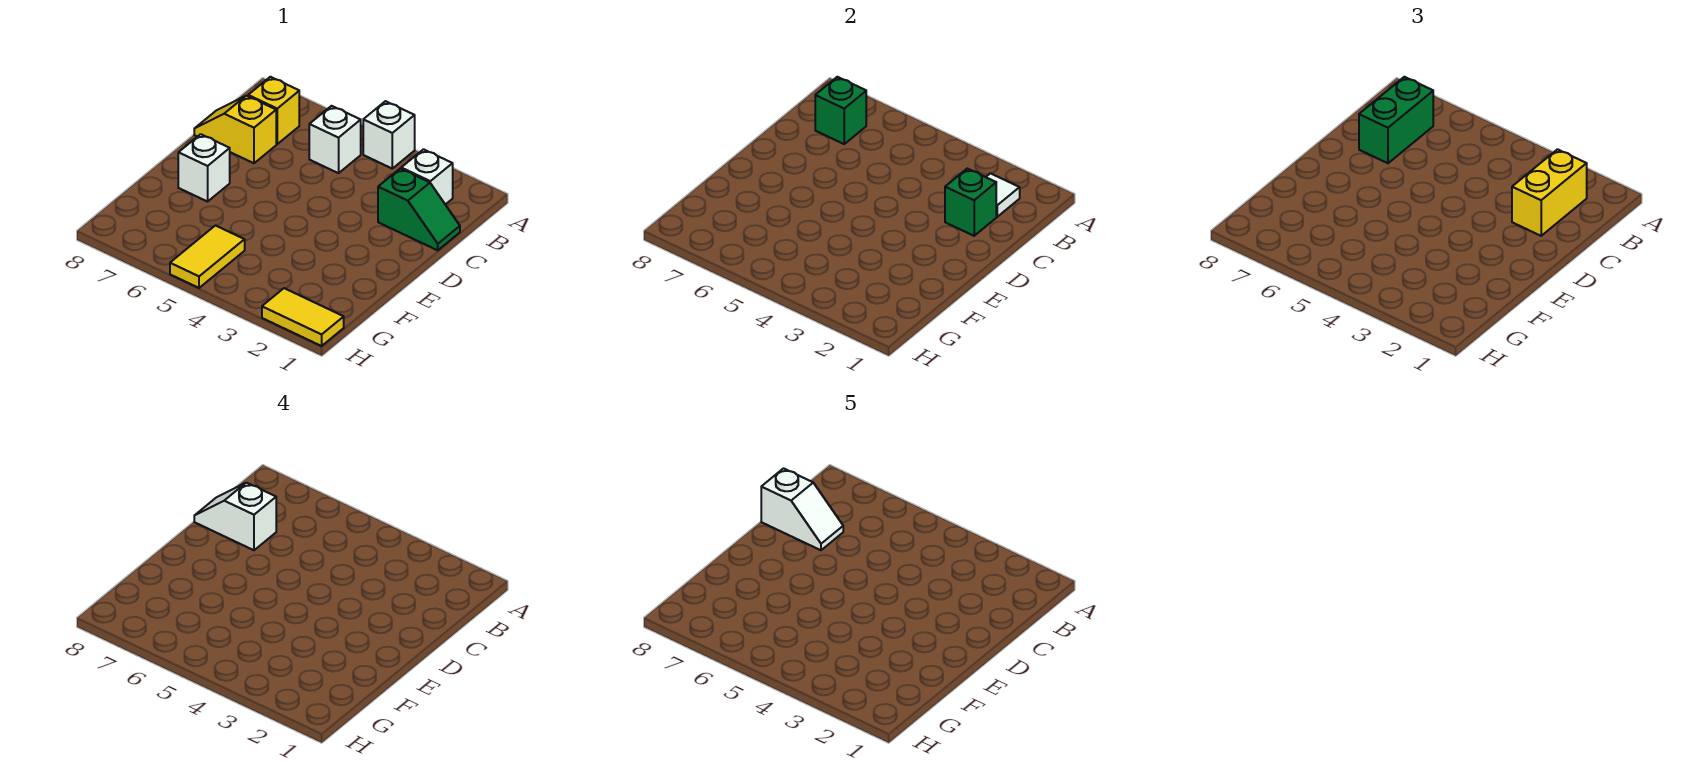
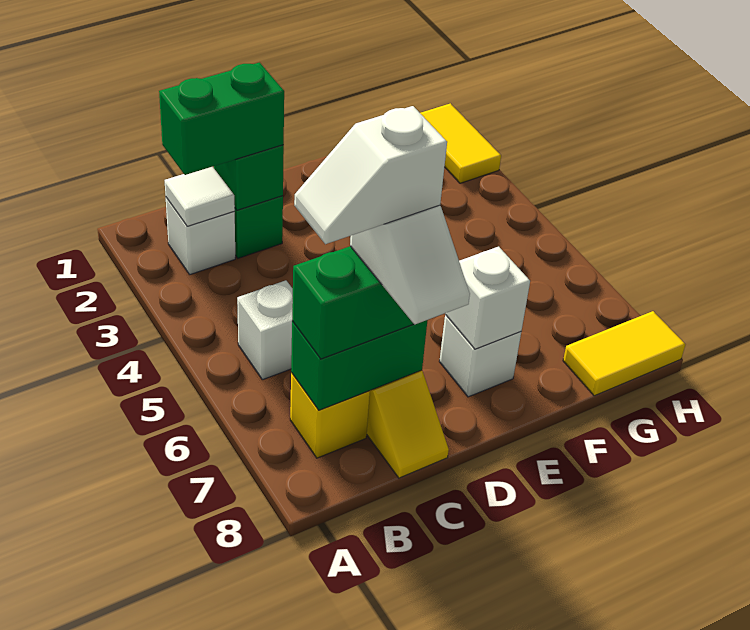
white 1x1 brick [363,101,415,168] -> white 1x1 brick moved to [445,247,530,349]
yellow 1x2 brick [1512,149,1587,236] -> green 1x2 brick [159,63,284,175]
green 1x1 brick [815,77,866,144] -> green 1x2 brick [291,320,428,410]
white 1x2 slope [761,468,843,550] -> white 1x2 slope turned to [294,106,447,244]
yellow 1x2 tile [170,226,245,288] -> yellow 1x2 tile moved to [563,311,685,396]

